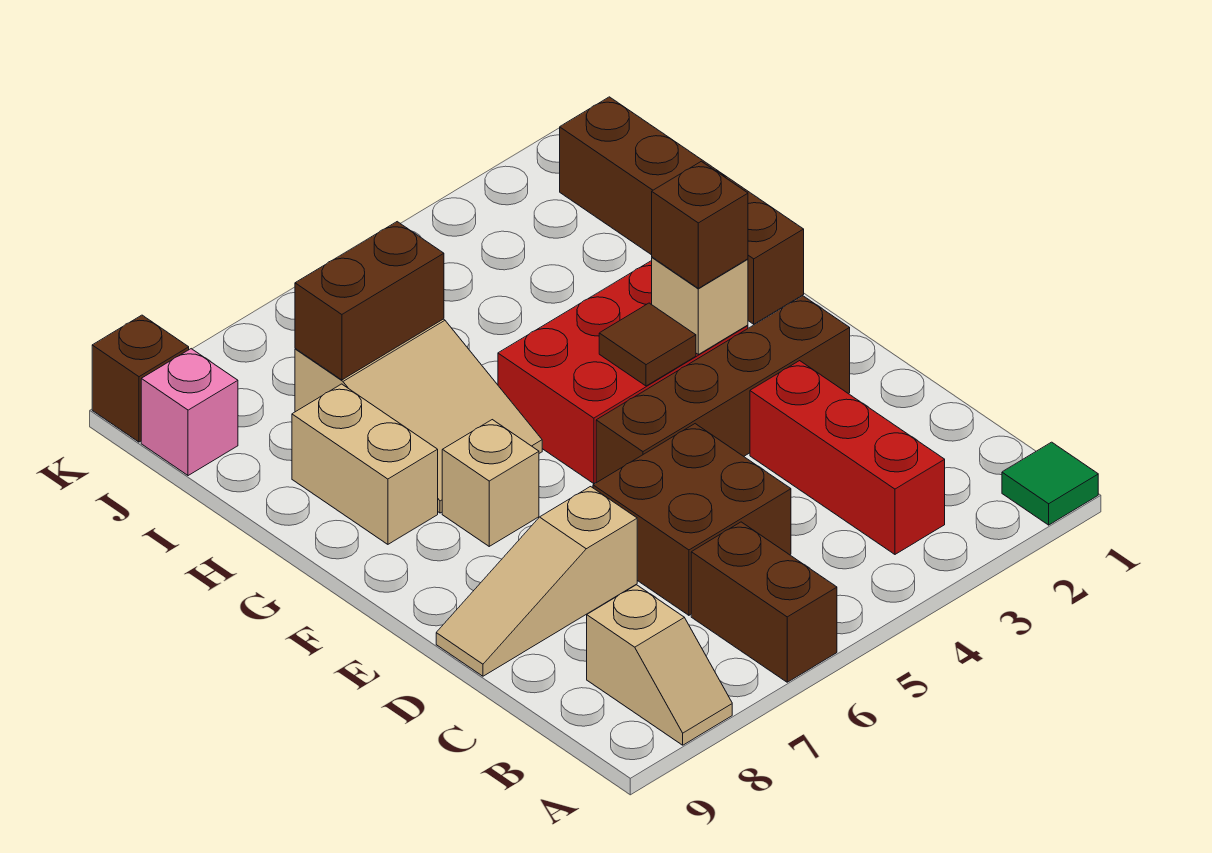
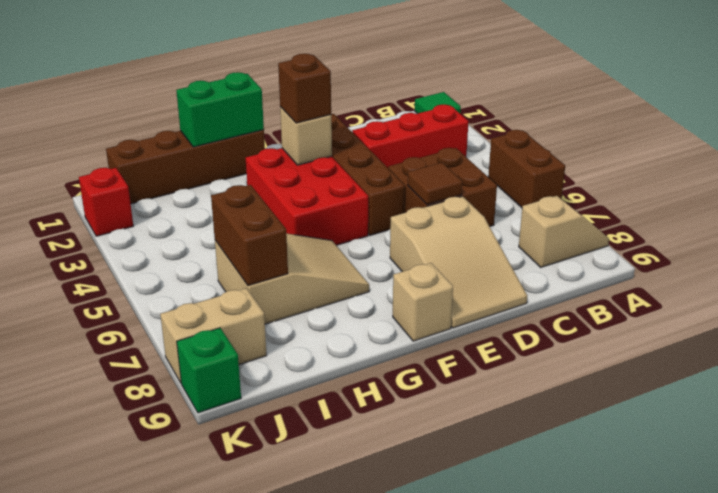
brown 1x2 brick [691,522,837,682] -> brown 1x2 brick turned to [488,130,565,208]
tan 1x3 slope [436,487,637,676] -> tan 2x3 slope [390,196,527,328]
brown 1x1 tile [599,303,696,386] -> brown 1x1 tile moved to [408,163,462,205]
tan 1x1 brick [442,420,539,546] -> tan 1x1 brick moved to [393,263,453,341]
none -> green 1x2 brick [176,72,264,147]
tan 1x2 brick [292,384,438,544] -> tan 1x2 brick moved to [160,288,267,383]
pink 1x1 brick [141,349,238,476] -> none
none -> red 1x1 brick [79,168,133,236]
brown 1x1 brick [92,315,189,442] -> green 1x1 brick [177,328,241,413]

